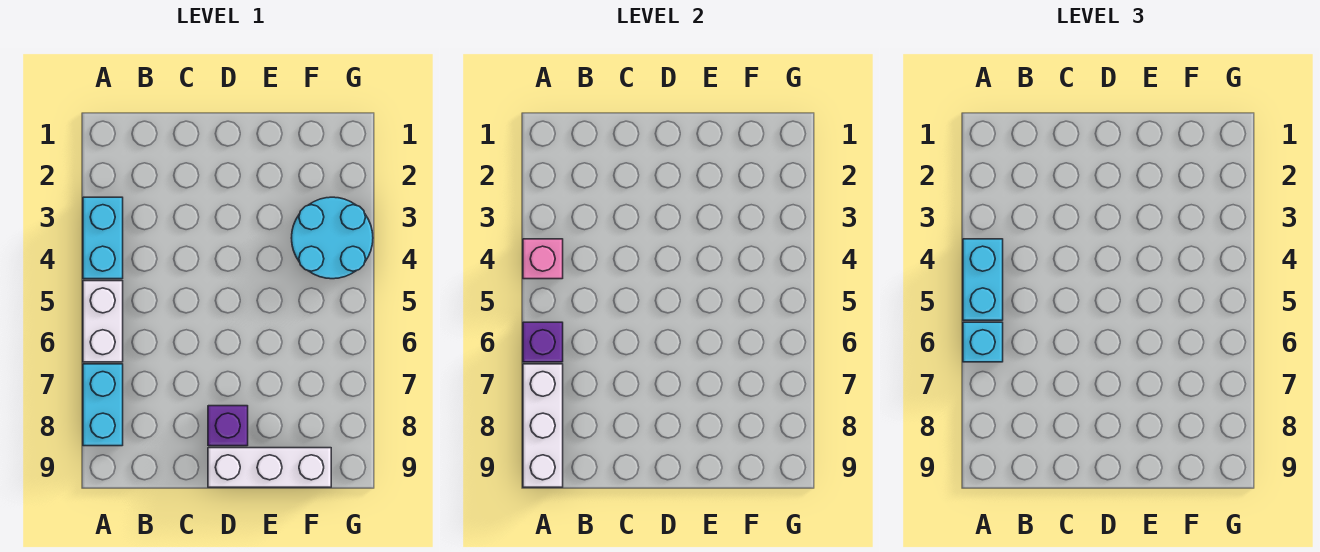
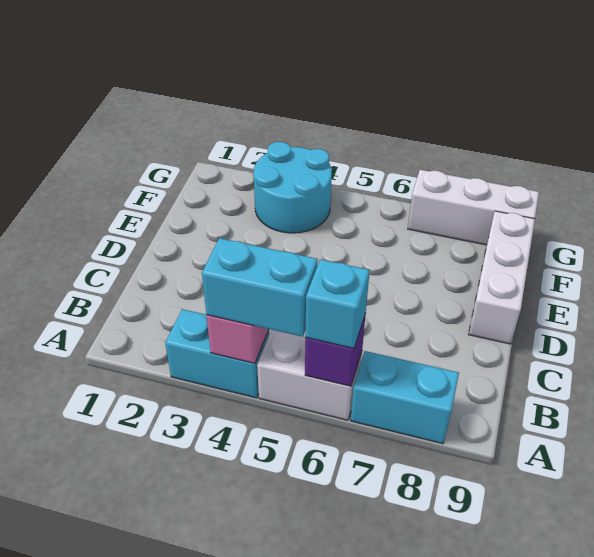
white 1x3 brick [523,364,563,487] -> white 1x3 brick moved to [408,170,539,245]
purple 1x1 brick [208,406,248,446] -> none

